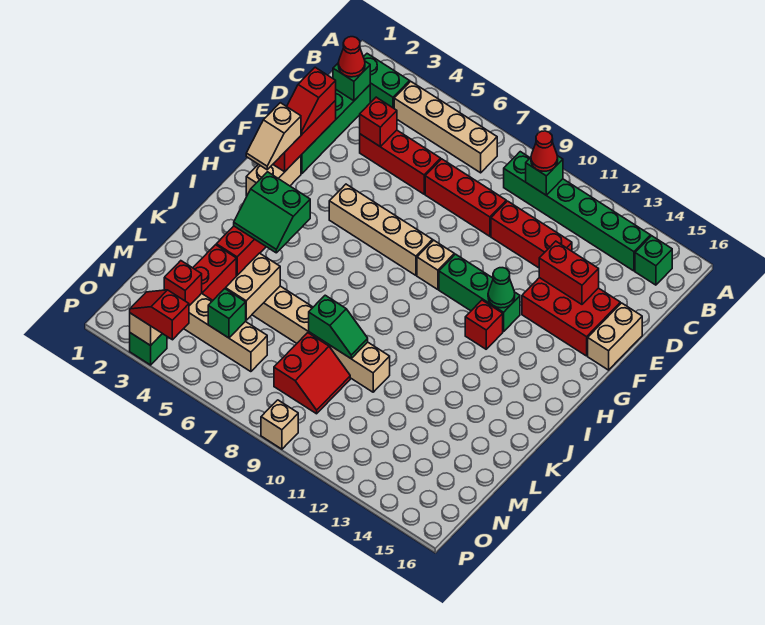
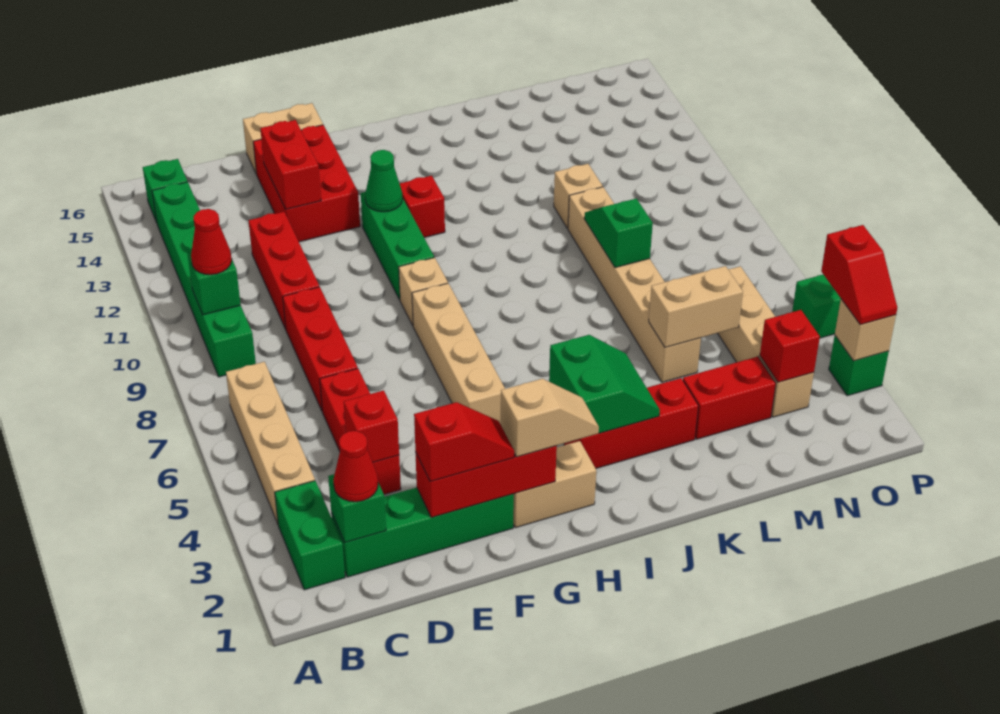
red 2x2 slope [274,333,350,414] -> none
green 1x1 brick [208,289,246,338] -> green 1x1 brick moved to [792,275,841,338]
tan 1x1 brick [261,400,298,449] -> tan 1x1 brick moved to [554,164,603,229]

